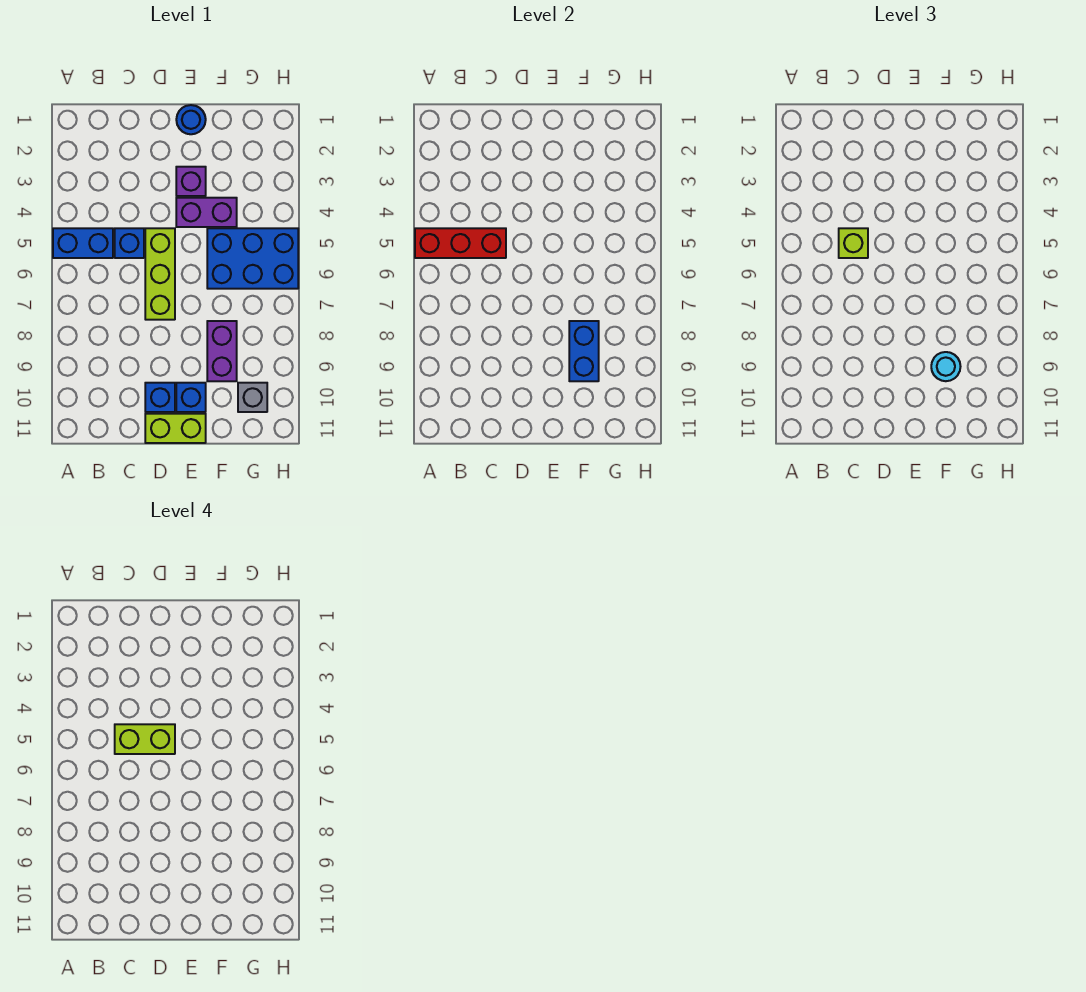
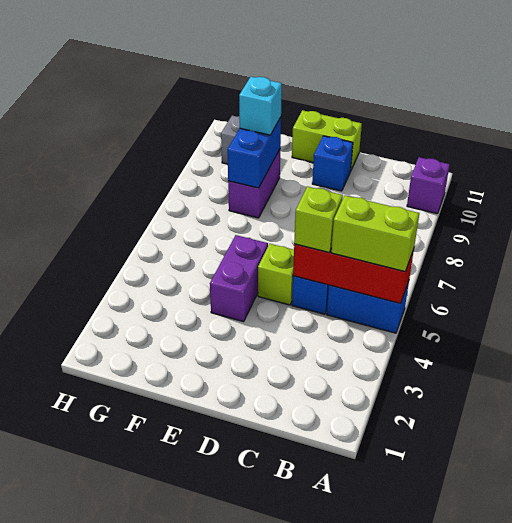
lime 1x2 brick [115,724,175,754] -> lime 1x2 brick moved to [331,195,419,272]
lime 1x3 brick [145,228,175,320] -> lime 1x1 brick [258,244,294,305]
blue 1x1 round brick [176,105,206,134] -> none
purple 1x1 brick [176,167,206,196] -> purple 1x1 brick moved to [407,157,450,214]
purple 1x2 brick [176,198,237,227] -> purple 1x2 brick turned to [210,235,268,322]
blue 1x1 brick [176,383,206,412] -> none
blue 2x3 brick [207,228,298,289] -> none
cyan 1x1 round brick [931,352,961,381] -> cyan 1x1 brick [239,77,282,135]

